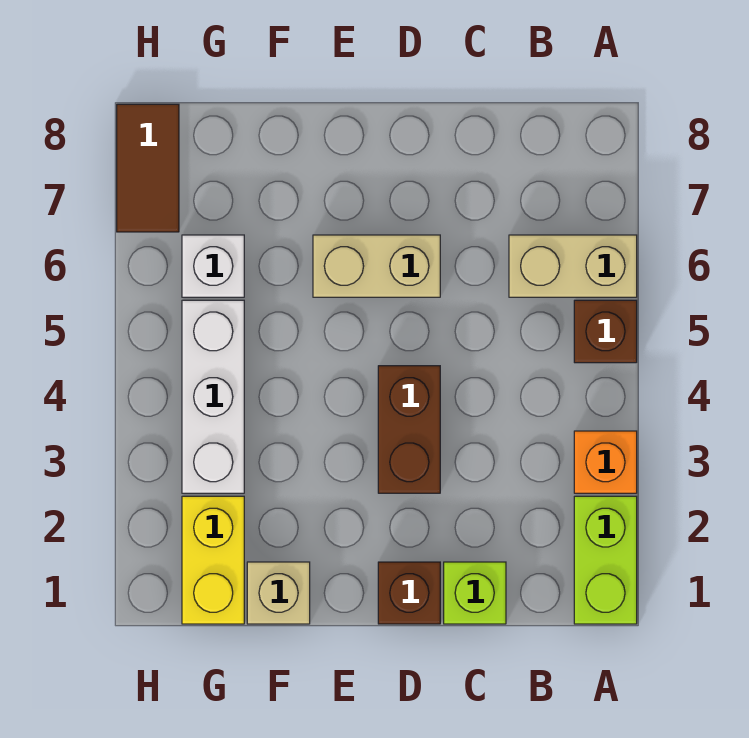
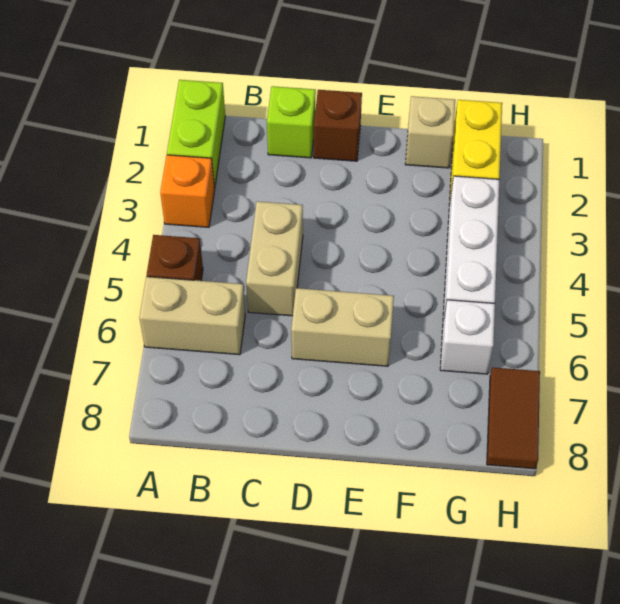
none -> tan 1x2 brick [246,201,303,316]
brown 1x2 brick [378,366,440,493] -> none

